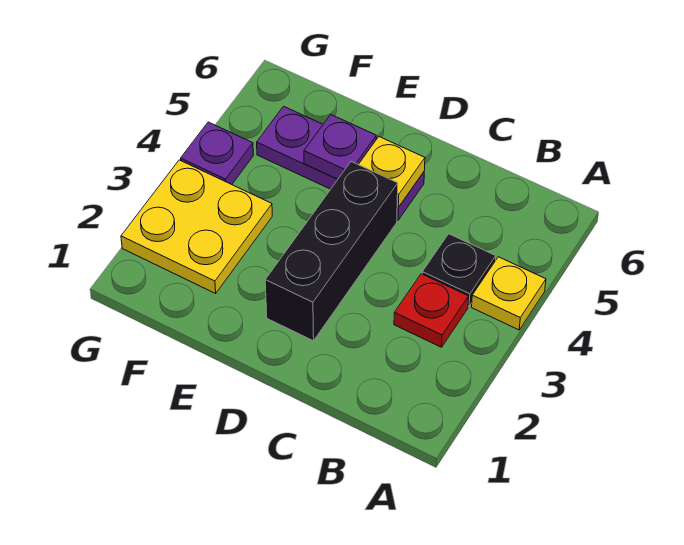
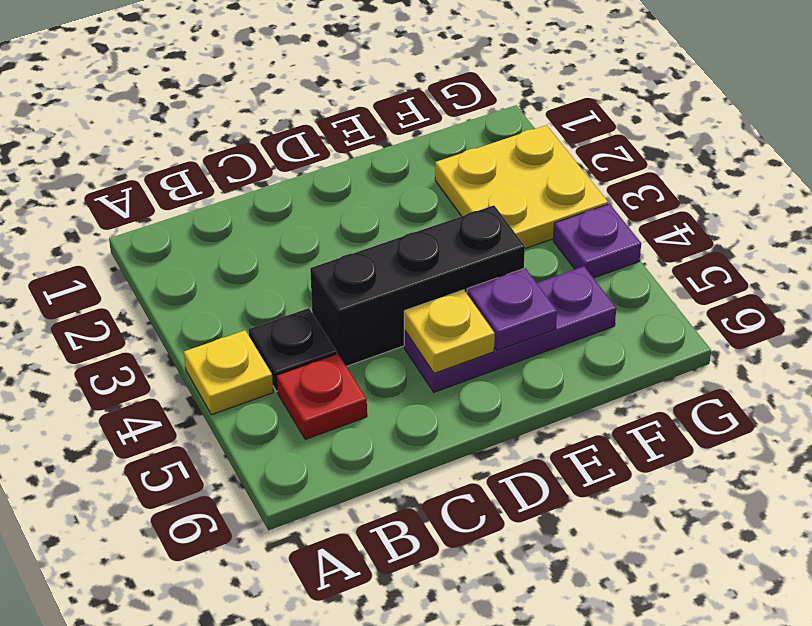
red 1x1 plate [394,274,469,347] -> red 1x1 plate moved to [277,354,367,439]
black 1x3 brick [265,162,398,341] -> black 1x3 brick turned to [310,205,525,366]

